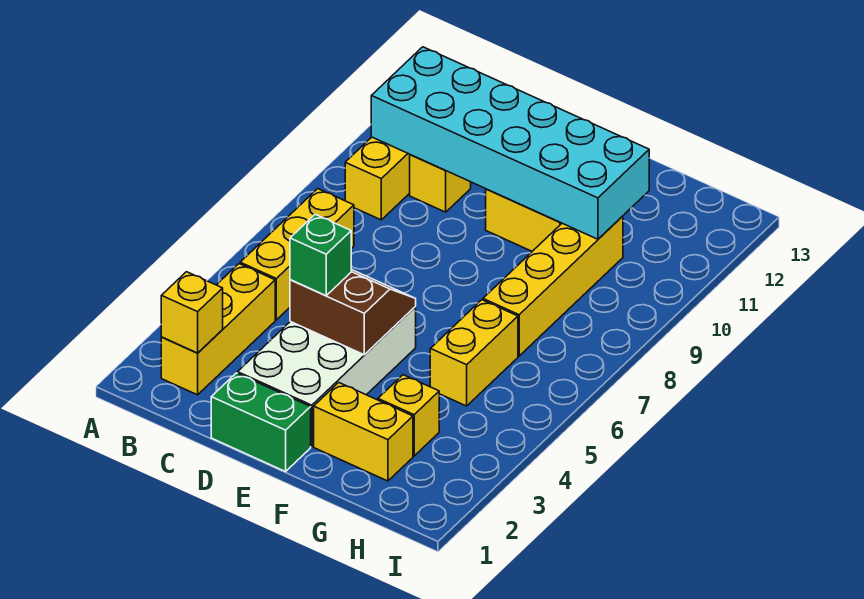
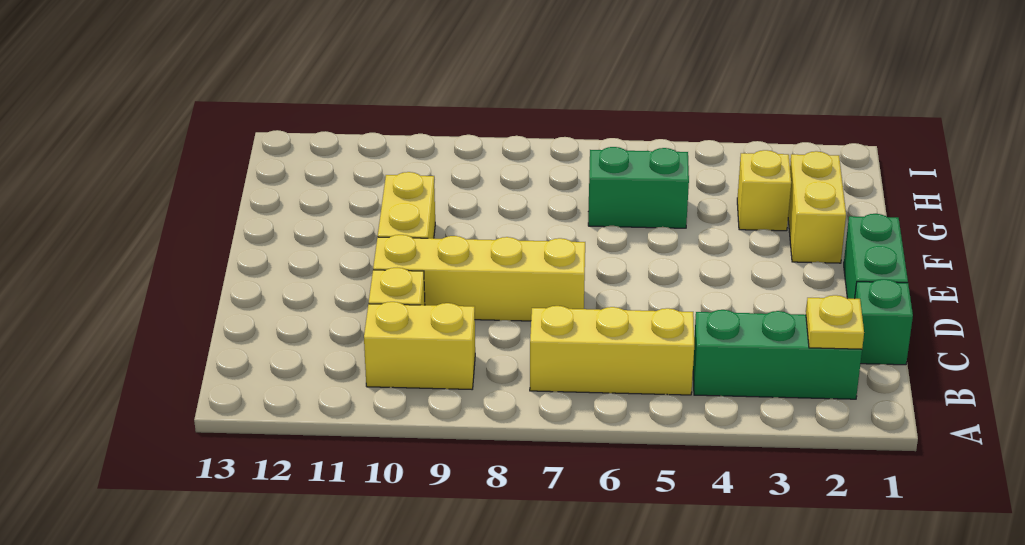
yellow 1x3 brick [161,264,275,395] -> green 1x3 brick [693,310,862,399]
yellow 1x1 brick [161,272,223,353] -> yellow 1x1 plate [806,295,864,349]
cyan 2x6 brick [371,47,649,239] -> none
white 2x4 brick [238,307,416,447] -> none
brown 2x2 slope [290,269,416,355] -> none
green 1x1 brick [290,214,351,295] -> green 1x1 brick moved to [855,279,913,365]
yellow 1x2 brick [430,300,518,406] -> green 1x2 brick [588,147,689,228]
yellow 1x4 brick [483,216,623,356] -> yellow 1x4 brick moved to [373,235,585,321]

